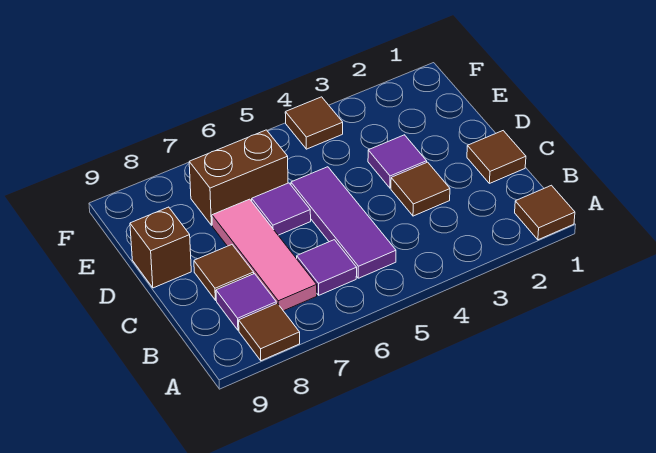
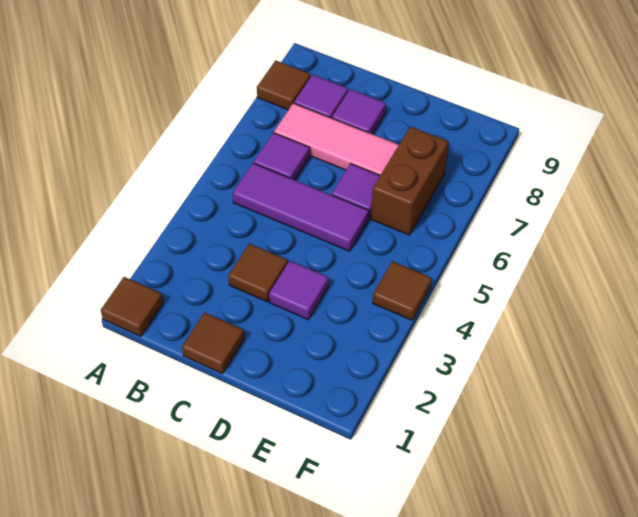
brown 1x1 tile [194,245,254,300] -> purple 1x1 tile [332,89,386,134]
brown 1x1 brick [130,207,191,288] -> none

